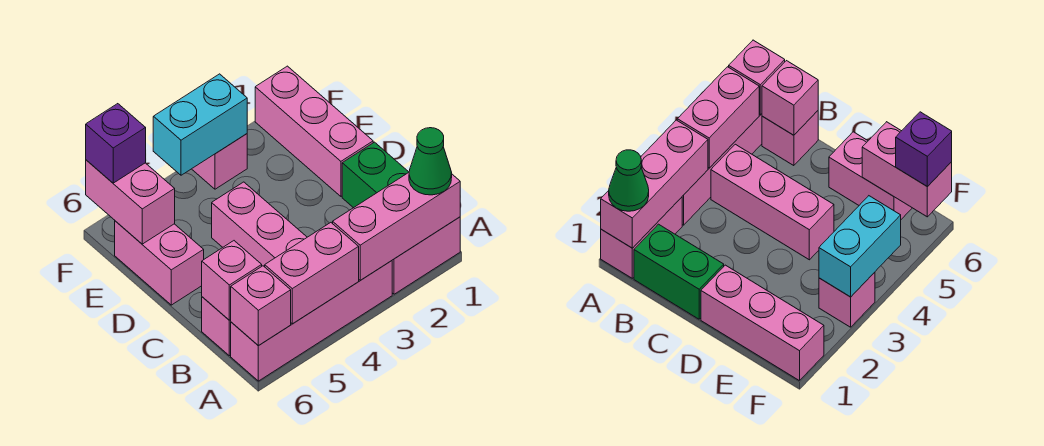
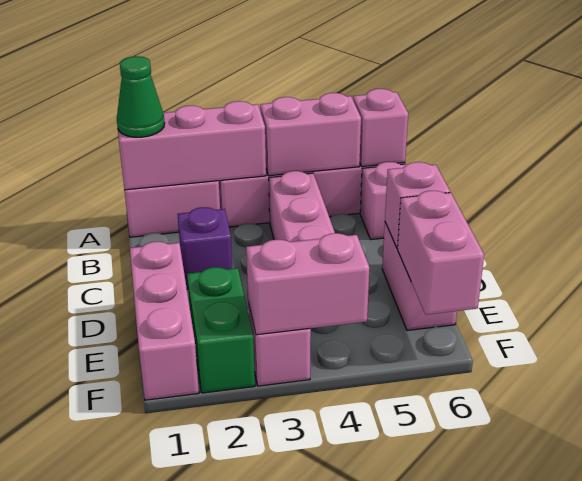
green 1x2 brick [342,142,409,208] -> green 1x2 brick moved to [187,267,255,393]
pink 1x1 brick [202,241,262,320] -> pink 1x1 brick moved to [385,162,450,249]
cyan 1x2 brick [153,74,247,175] -> pink 1x2 brick [246,233,370,335]
purple 1x1 brick [86,104,146,183] -> purple 1x1 brick moved to [178,207,232,289]

